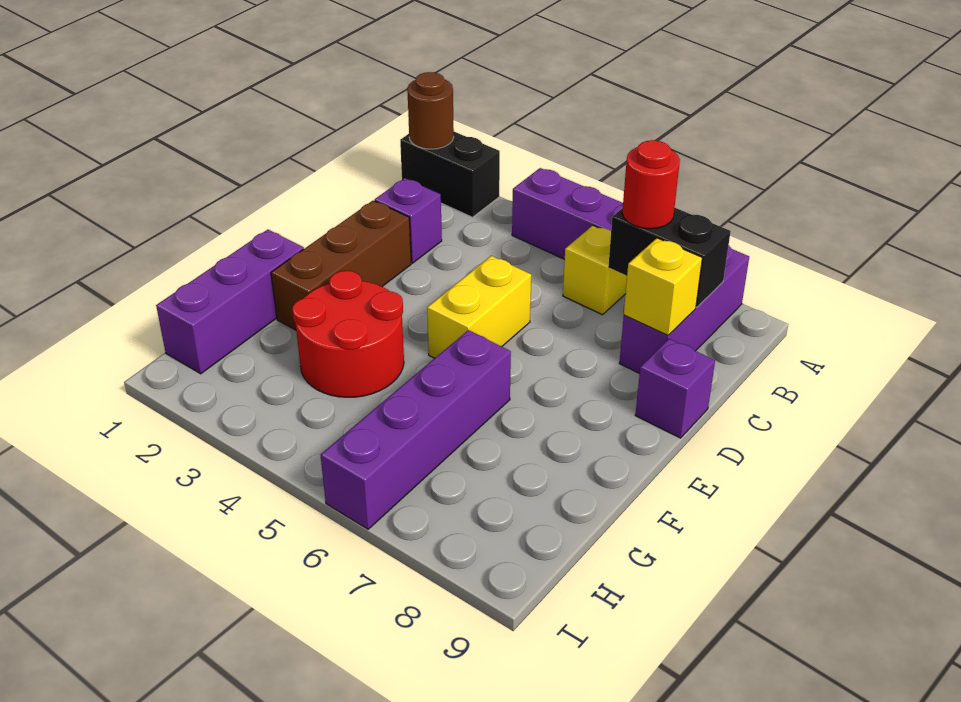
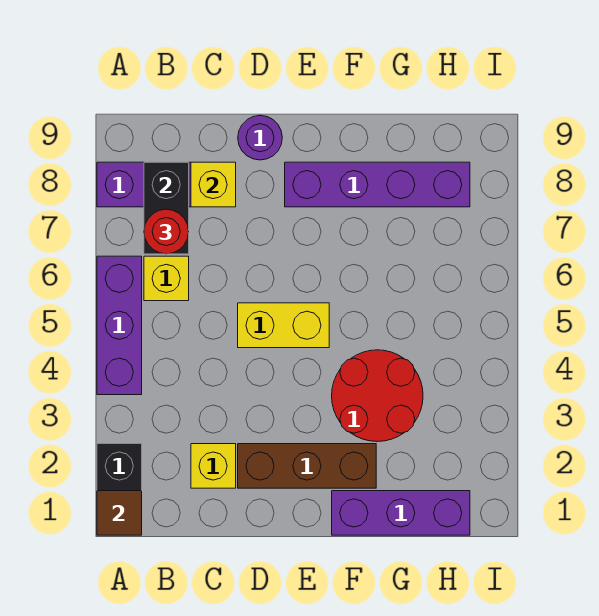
brown 1x1 round brick [407,72,454,149] -> brown 1x1 tile [97,491,142,535]
purple 1x1 brick [375,178,442,263] -> yellow 1x1 brick [191,444,236,488]
purple 1x1 brick [635,339,715,438] -> purple 1x1 round brick [238,116,282,160]
purple 1x4 brick [321,330,511,529] -> purple 1x4 brick moved to [285,162,470,207]

